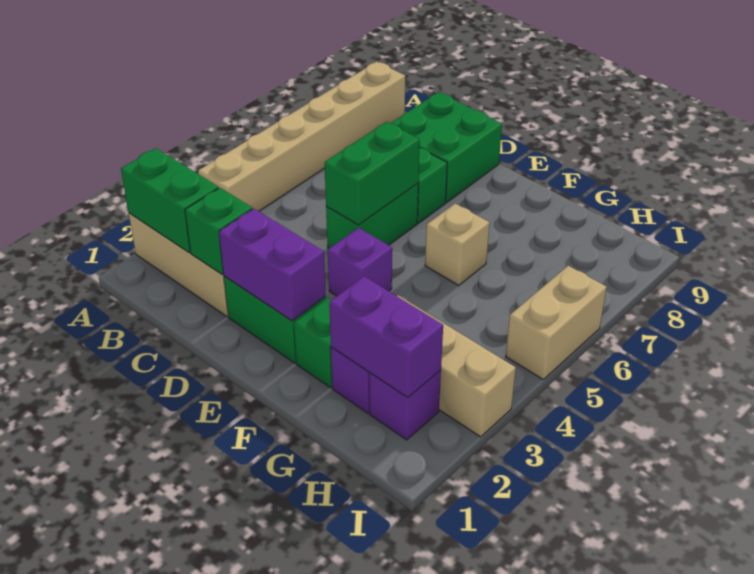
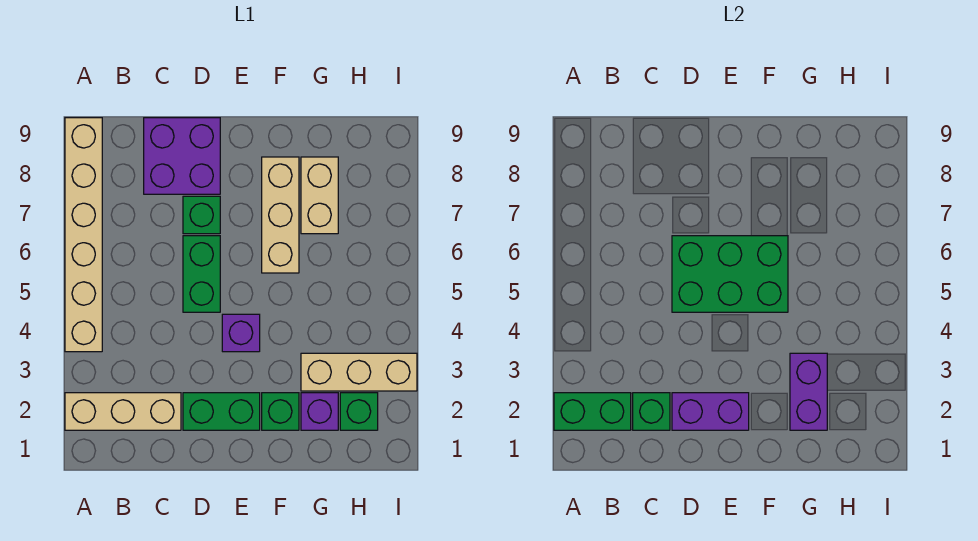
green 2x2 brick [390,92,502,202] -> purple 2x2 brick [144,118,220,194]
green 1x2 brick [325,122,420,225] -> green 2x3 brick [672,236,788,312]
tan 1x1 brick [425,204,490,285] -> tan 1x3 brick [262,157,299,273]
purple 1x2 brick [329,276,443,398] -> purple 1x2 brick turned to [790,353,827,430]
purple 1x1 brick [369,370,441,440] -> green 1x1 brick [340,393,378,430]
tan 1x2 brick [506,266,607,379] -> tan 1x2 brick moved to [301,157,338,234]

